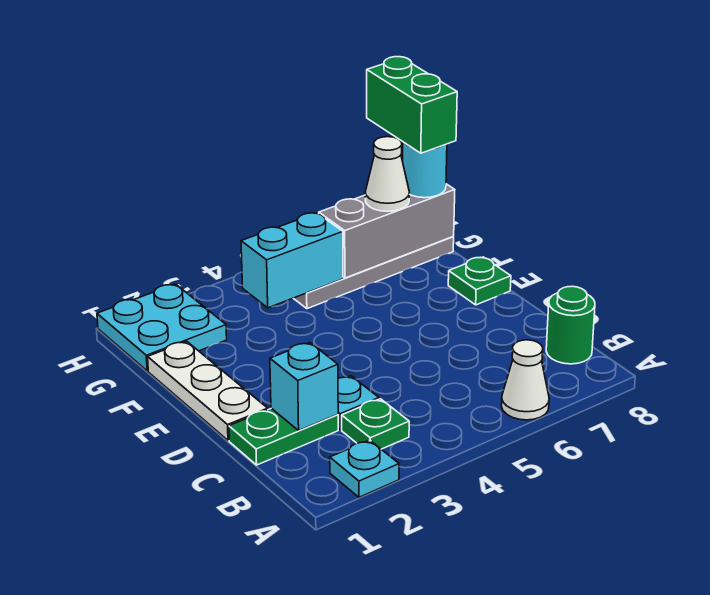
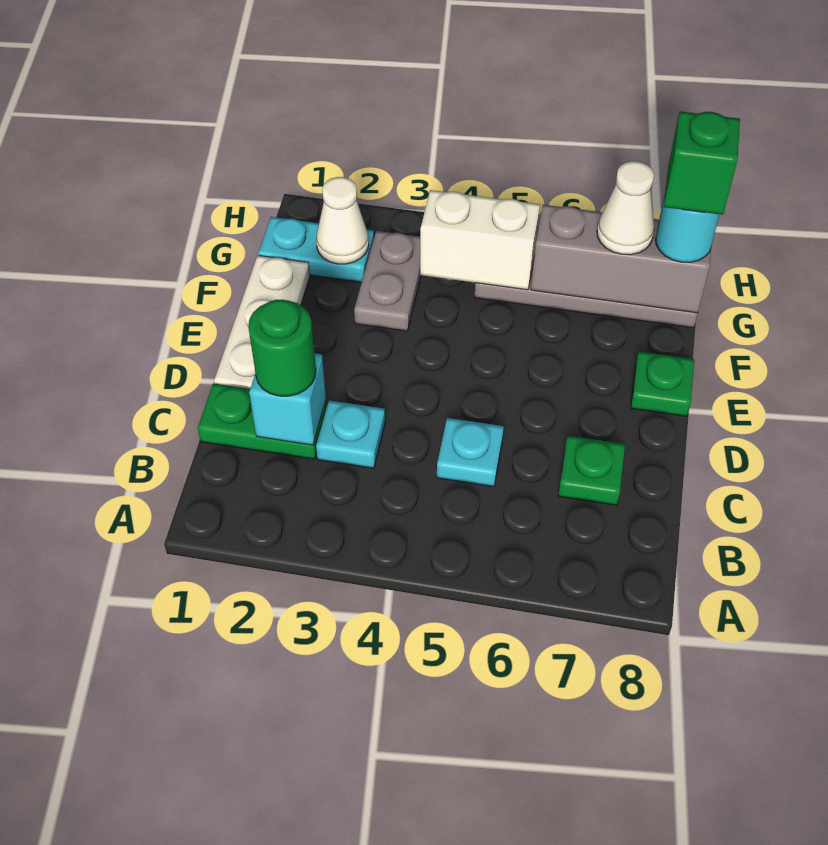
cyan 1x1 plate [330,440,399,497] -> cyan 1x1 plate moved to [437,418,504,486]
white 1x1 cone [501,340,549,420] -> white 1x1 cone moved to [316,177,369,264]
green 1x1 plate [342,399,409,449] -> green 1x1 plate moved to [558,436,625,505]
green 1x1 round brick [546,286,595,364] -> green 1x1 round brick moved to [248,300,316,396]
none -> grey 1x2 plate [354,231,421,331]
cyan 2x2 plate [97,284,227,371] -> cyan 1x2 plate [258,217,374,282]
cyan 1x2 brick [241,213,343,308] -> white 1x2 brick [420,190,540,290]
green 1x2 brick [367,57,457,153] -> green 1x1 brick [664,111,740,215]

